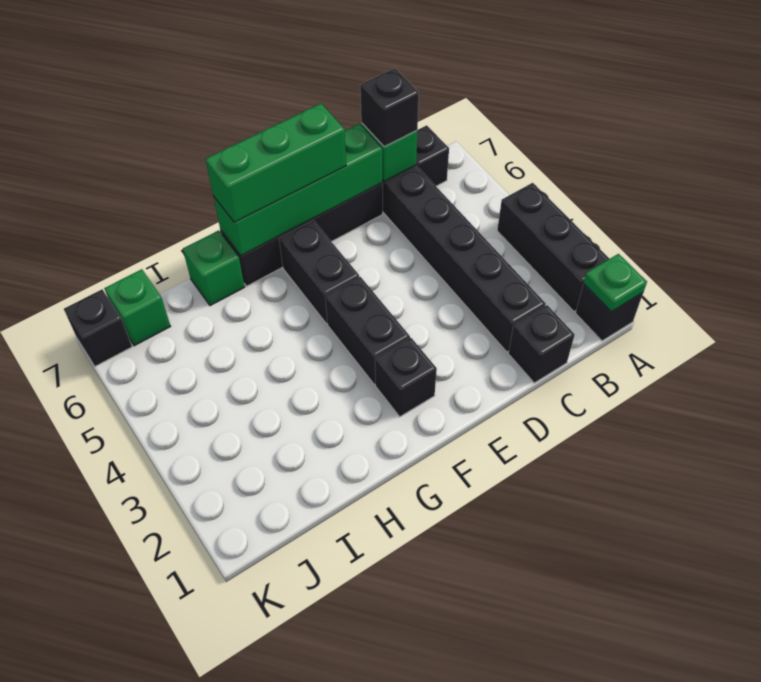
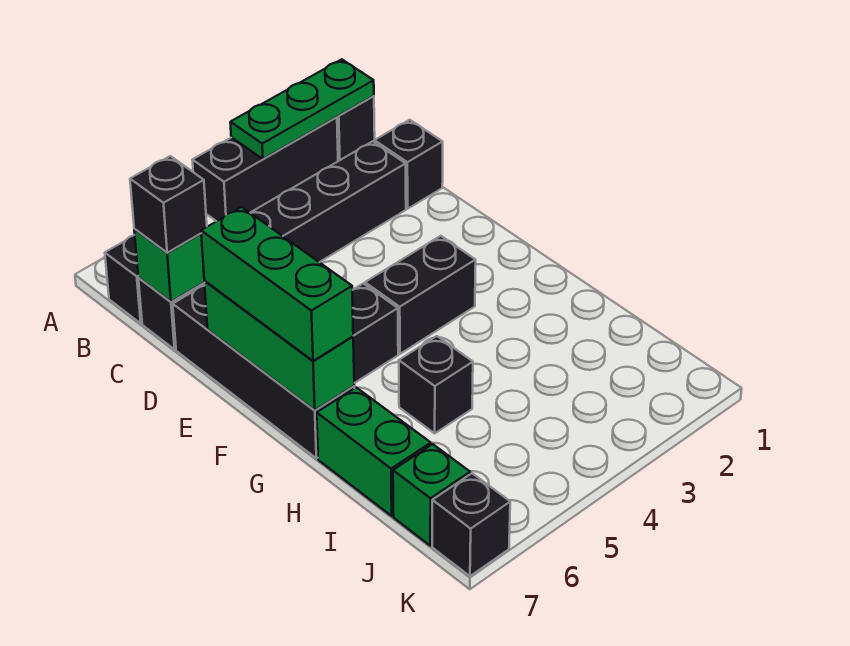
green 1x1 plate [583,254,647,311] -> green 1x3 plate [230,59,374,159]
green 1x4 brick [213,124,382,256] -> green 1x3 brick [204,281,354,410]
black 1x1 brick [375,338,437,417] -> black 1x1 brick moved to [399,336,473,433]
green 1x1 brick [183,231,245,306] -> green 1x2 brick [317,388,431,516]

